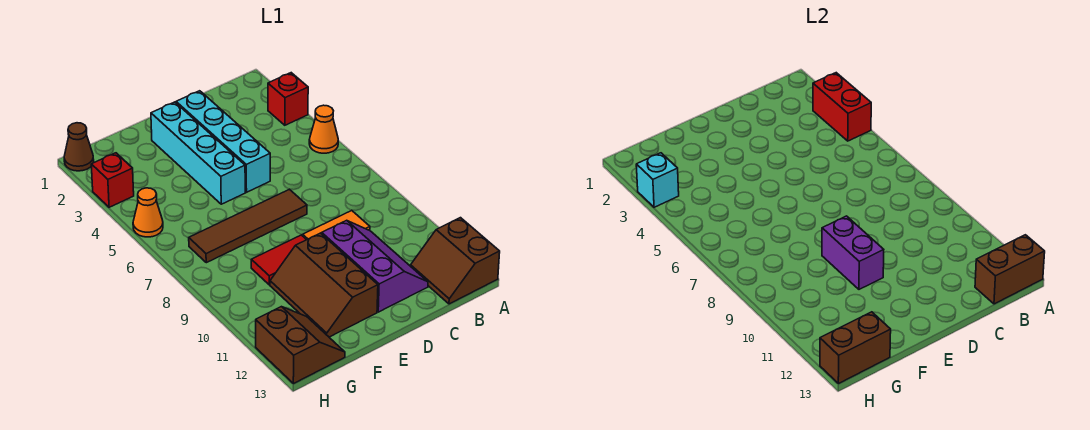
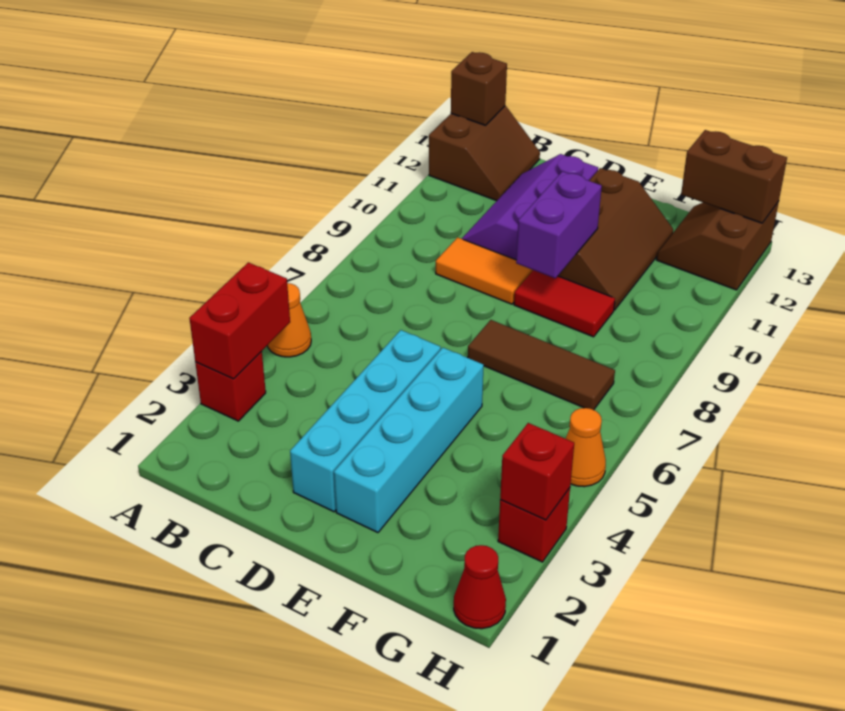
brown 1x2 brick [975,235,1045,304] -> brown 1x1 brick [451,52,507,125]
brown 1x4 tile [189,189,307,263] -> brown 1x3 tile [468,320,615,410]
brown 1x1 cone [64,123,94,171] -> red 1x1 cone [454,545,506,629]
cyan 1x1 brick [636,153,679,207] -> red 1x1 brick [500,423,574,520]

